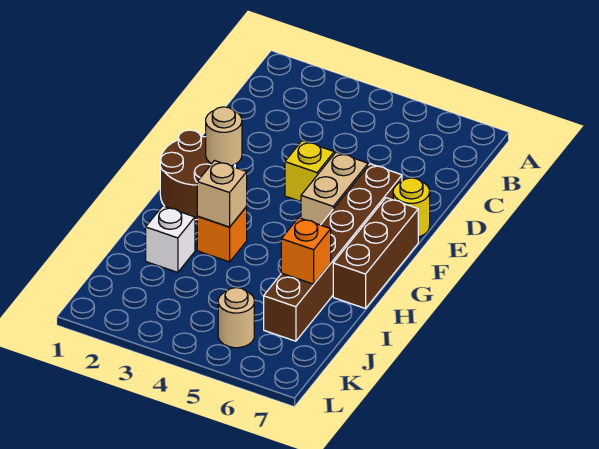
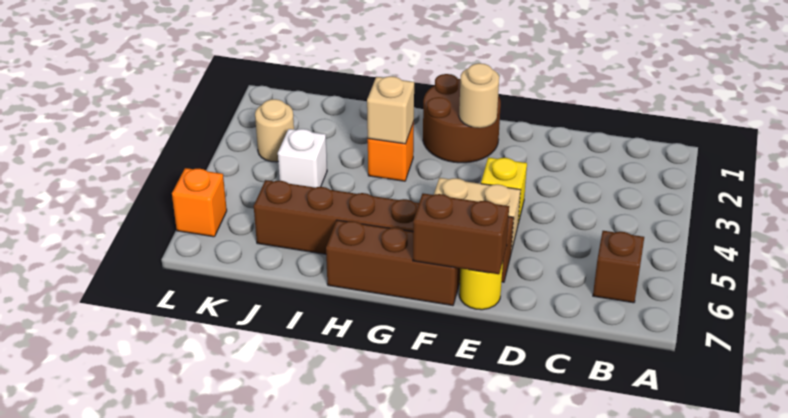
none -> brown 1x1 brick [593,231,644,303]
none -> brown 1x2 brick [413,193,509,274]
white 1x1 brick [146,206,195,272] -> white 1x1 brick moved to [278,129,327,188]
orange 1x1 brick [281,218,331,284] -> orange 1x1 brick moved to [172,168,227,237]
tan 1x1 round brick [218,288,254,348] -> tan 1x1 round brick moved to [255,99,294,162]

